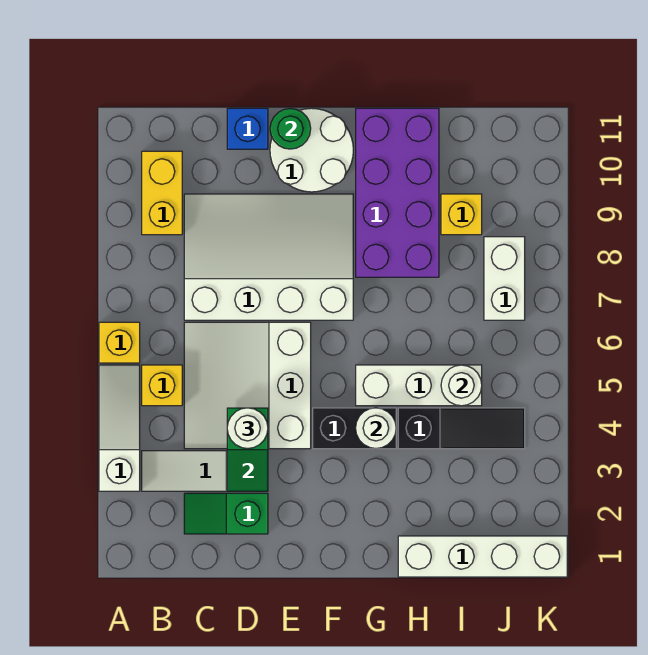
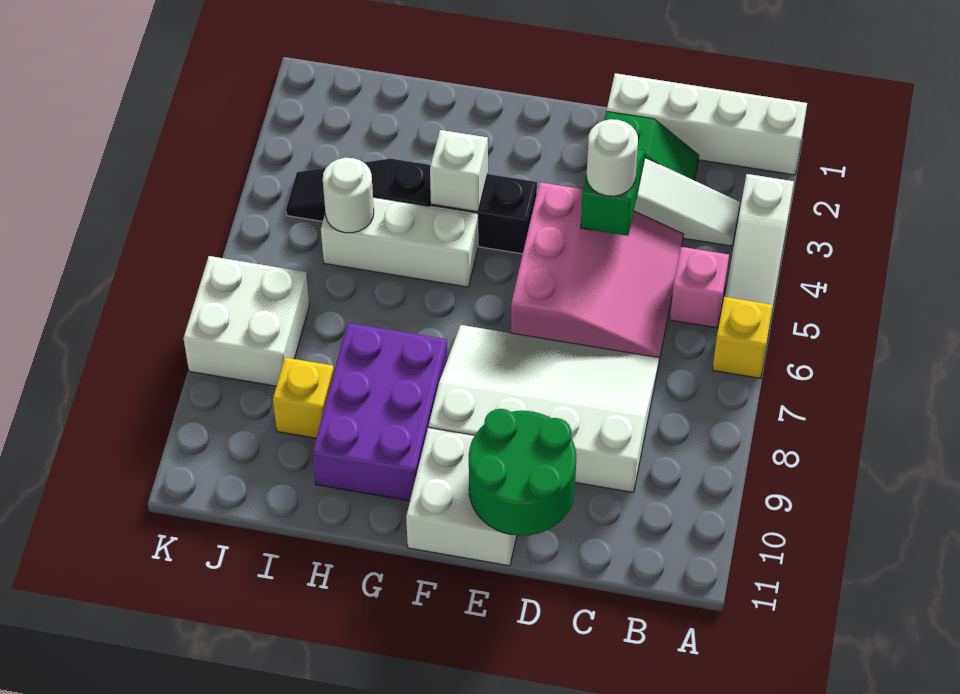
yellow 1x1 brick [142,365,182,406] -> pink 1x1 brick [670,247,729,328]
yellow 1x2 brick [142,151,182,235] -> none
white 3x3 slope [184,322,311,449] -> pink 3x3 slope [511,182,683,359]
white 3x4 slope [184,194,353,320] -> white 3x4 slope turned to [429,325,659,492]
blue 1x1 brick [227,108,268,149] -> none
white 2x2 round brick [270,108,353,192] -> white 2x2 brick [406,428,517,566]
green 1x1 round brick [270,108,311,149] -> green 2x2 round brick [469,409,576,536]
white 1x1 round brick [356,408,396,449] -> white 1x1 brick [430,130,488,212]
purple 2x4 brick [356,108,439,277] -> purple 2x3 brick [312,323,447,501]
white 1x4 brick [398,536,567,577] -> white 1x4 brick moved to [607,73,807,175]
white 1x2 brick [484,237,525,320] -> white 2x2 brick [183,256,309,386]

